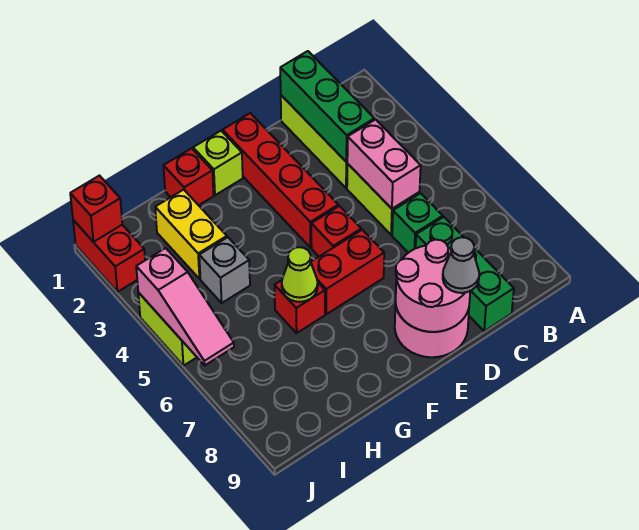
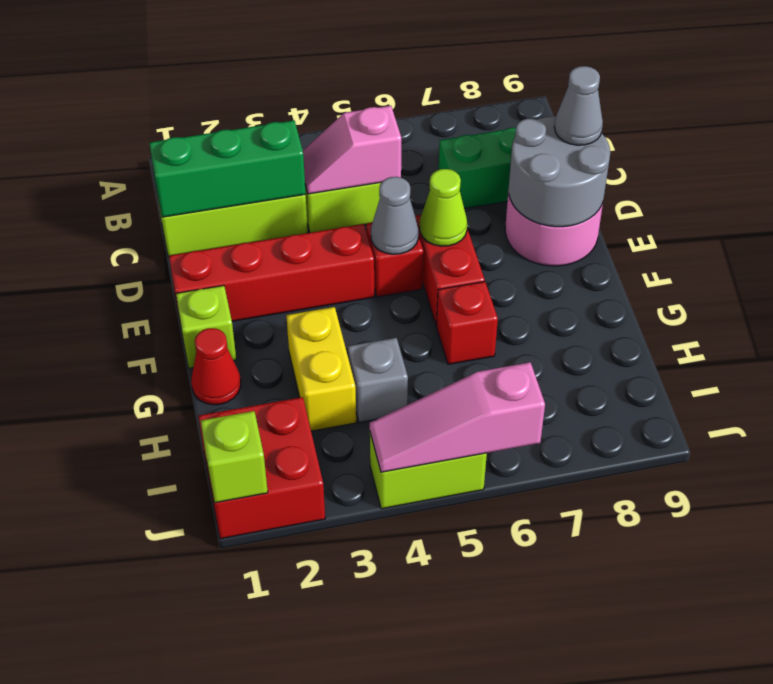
pink 1x2 brick [347,120,421,209] -> pink 1x2 slope [303,106,401,194]
green 1x1 brick [392,193,443,253] -> none
pink 2x2 round brick [396,240,470,332] -> grey 2x2 round brick [509,116,610,227]
none -> grey 1x1 cone [371,177,419,254]
red 1x1 brick [163,148,214,205] -> red 1x1 cone [191,328,241,405]
lime 1x1 cone [282,247,318,302] -> lime 1x1 cone moved to [420,169,467,246]
yellow 1x2 brick [155,190,227,279] -> yellow 1x2 brick turned to [286,307,356,431]
red 1x2 brick [73,220,145,292] -> red 2x2 brick [198,397,325,539]
red 1x1 brick [70,176,122,242] -> lime 1x1 brick [201,411,268,503]
pink 1x3 slope [136,248,234,365] -> pink 1x3 slope turned to [370,362,545,472]

